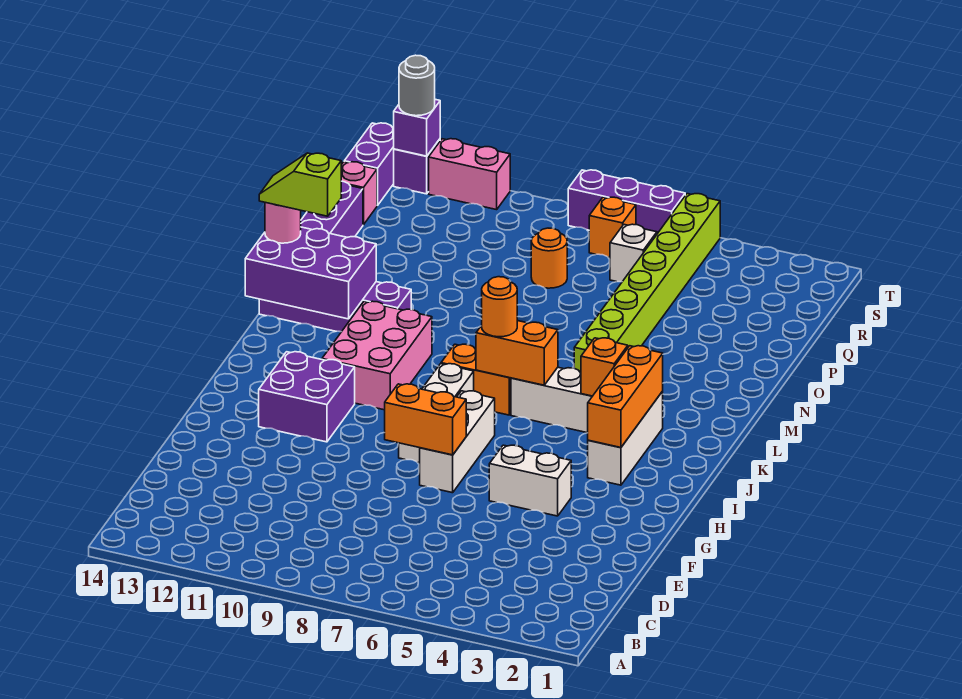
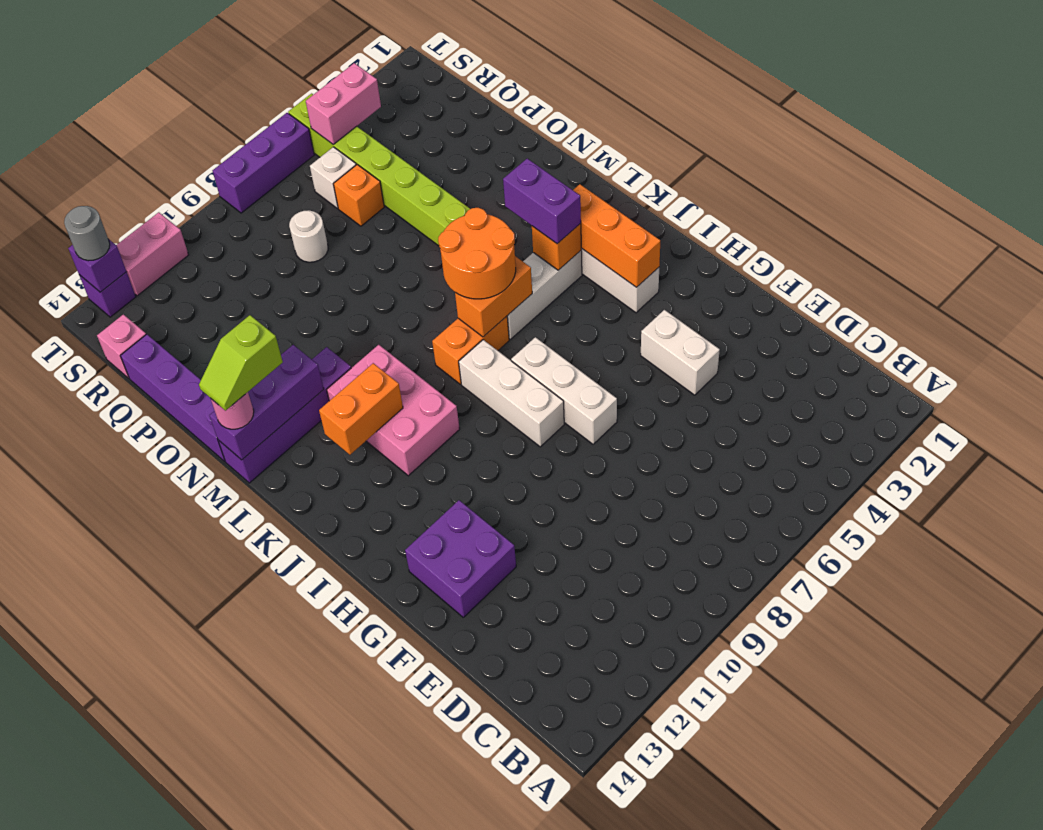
white 1x2 brick [489,445,571,516] -> white 1x2 brick turned to [641,310,720,395]
orange 1x2 brick [385,384,466,455] -> orange 1x2 brick moved to [319,363,403,455]
purple 2x2 brick [259,352,355,442] -> purple 2x2 brick moved to [405,500,516,617]
orange 1x1 round brick [482,277,517,337] -> orange 2x2 round brick [438,208,516,299]
purple 2x3 brick [245,227,376,319] -> purple 1x3 brick [210,345,324,460]
orange 1x1 round brick [531,228,567,288] -> white 1x1 round brick [289,210,328,262]
none -> pink 1x2 brick [306,63,381,145]
orange 1x1 brick [589,197,636,257] -> orange 1x1 brick moved to [333,165,384,226]
purple 1x2 brick [344,123,394,205] -> purple 1x2 brick moved to [503,159,581,244]

